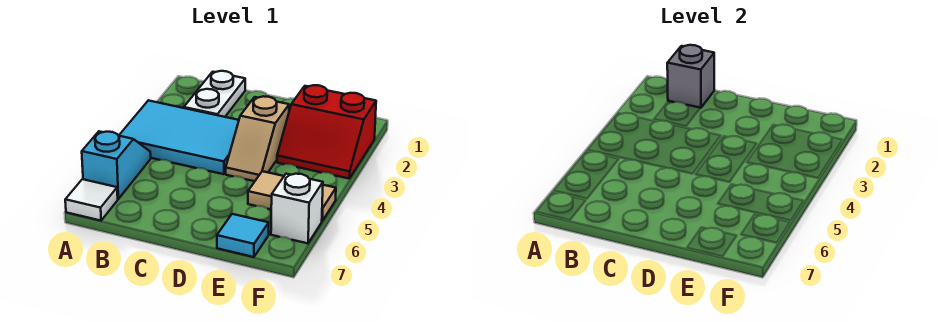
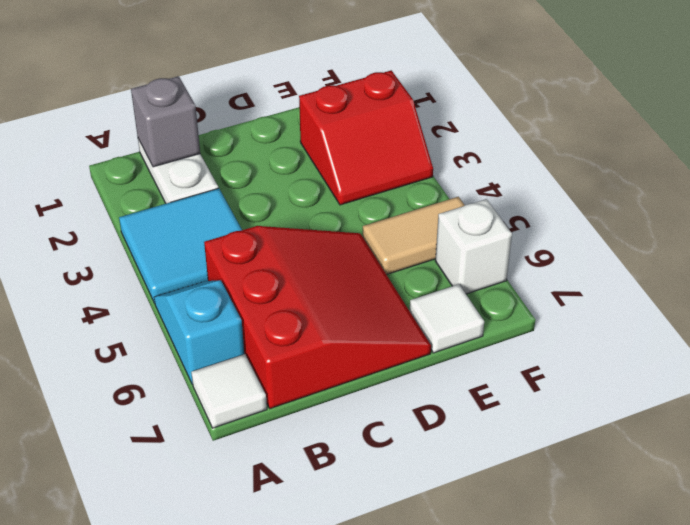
cyan 2x3 tile [119,100,239,174] -> cyan 2x2 tile [119,188,242,303]
none -> red 3x3 slope [204,226,431,409]
tan 1x2 slope [226,96,289,181] -> none
cyan 1x1 tile [217,214,269,257] -> white 1x1 tile [410,284,484,353]

